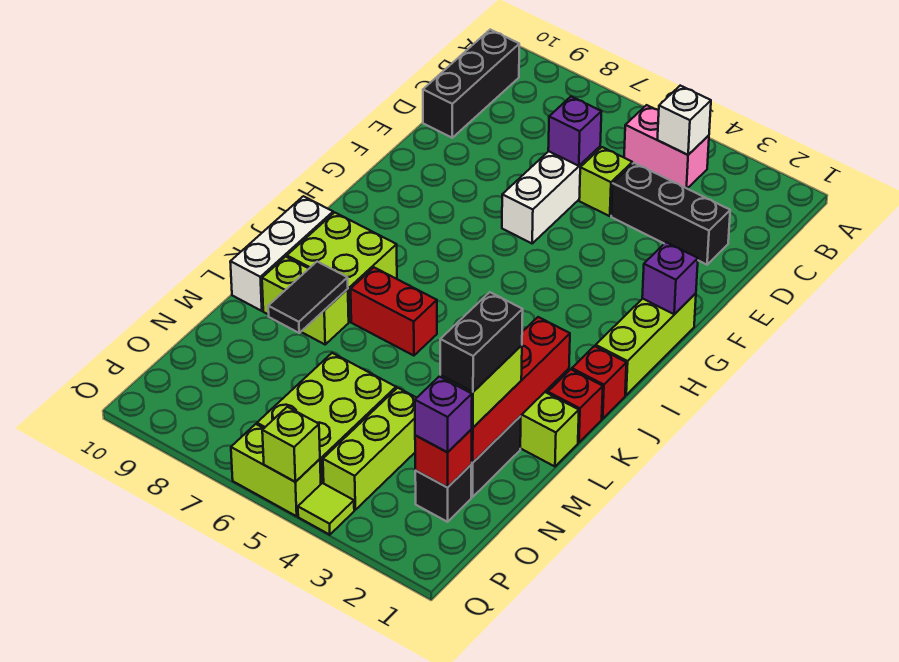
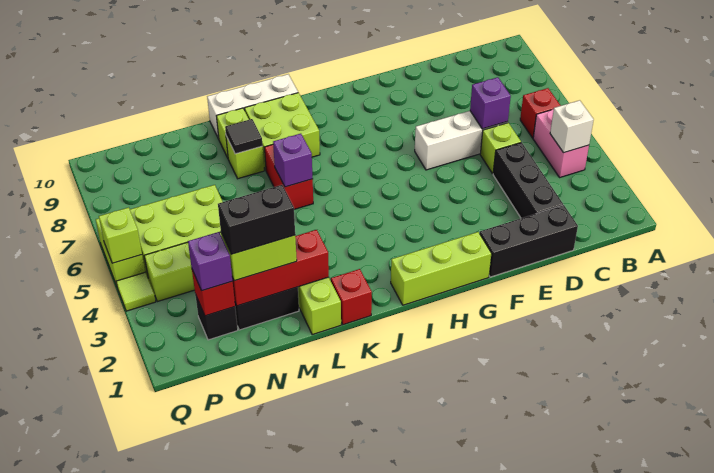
black 1x3 brick [423,30,519,138] -> black 1x3 brick moved to [480,205,578,277]
purple 1x1 brick [642,242,698,314] -> purple 1x1 brick moved to [273,134,313,187]
red 1x1 brick [572,346,626,419] -> red 1x1 brick moved to [520,88,561,138]
red 1x4 brick [471,317,570,463] -> red 1x3 brick [232,230,329,306]
black 1x2 tile [268,262,348,333] -> black 1x1 tile [225,119,262,154]

